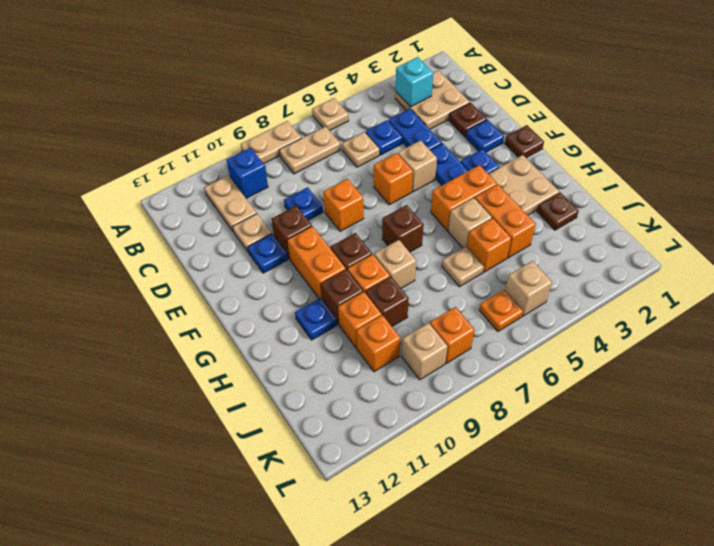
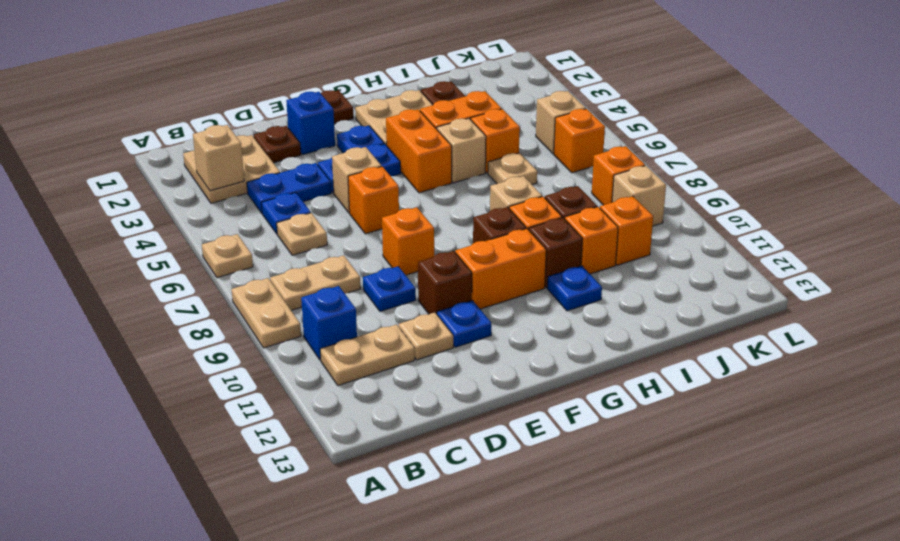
cyan 1x1 brick [396,57,433,107] -> tan 1x1 brick [193,125,244,191]
tan 1x2 plate [279,126,340,174] -> tan 1x2 plate turned to [270,255,361,310]
blue 1x1 plate [466,120,504,152] -> blue 1x1 brick [286,92,335,155]
brown 1x1 brick [382,205,424,252] -> none
orange 1x1 plate [479,290,523,331] -> orange 1x1 brick [554,109,605,173]

